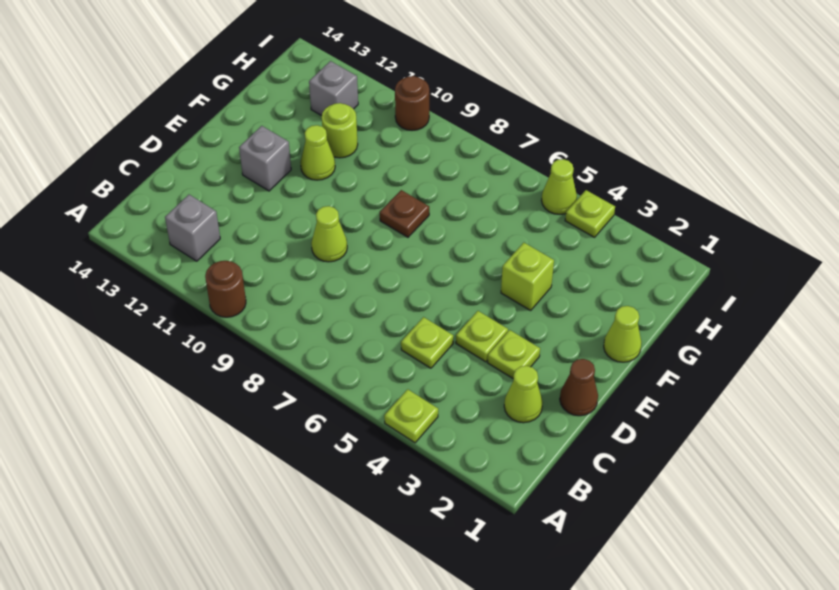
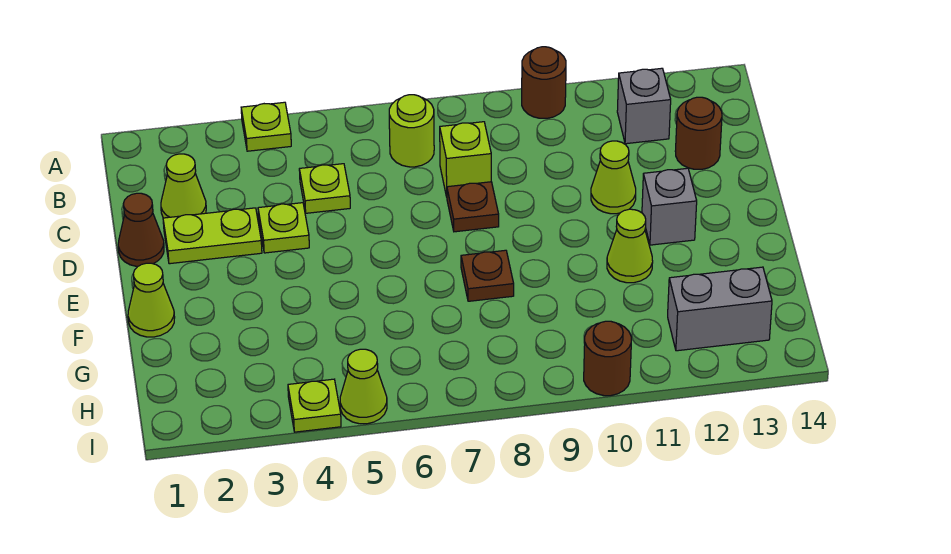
none -> brown 1x1 round brick [675,97,722,169]
lime 1x1 plate [487,330,540,378] -> lime 1x2 plate [163,208,262,264]
none -> brown 1x1 plate [447,182,499,232]
lime 1x1 cone [311,206,347,262] -> lime 1x1 cone moved to [591,141,636,214]
lime 1x1 brick [501,243,554,310] -> lime 1x1 brick moved to [440,122,491,197]
lime 1x1 round brick [322,103,358,158] -> lime 1x1 round brick moved to [389,95,434,167]
grey 1x1 brick [309,61,358,116] -> grey 1x2 brick [668,267,772,351]

